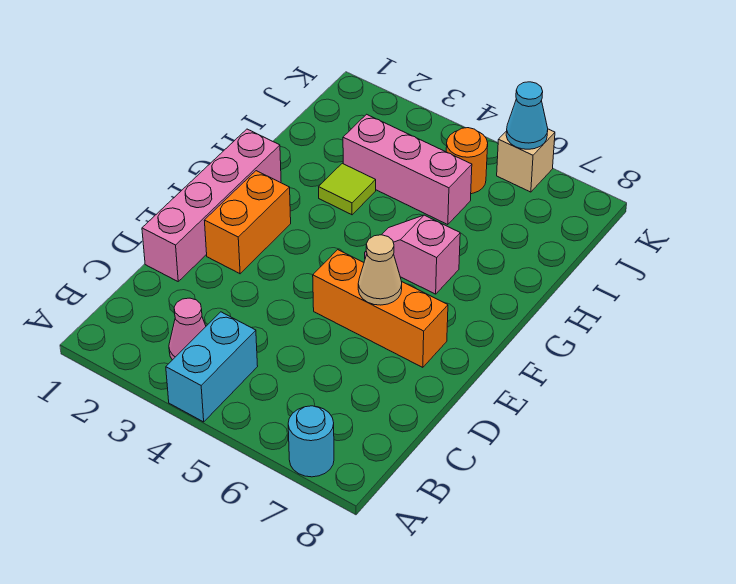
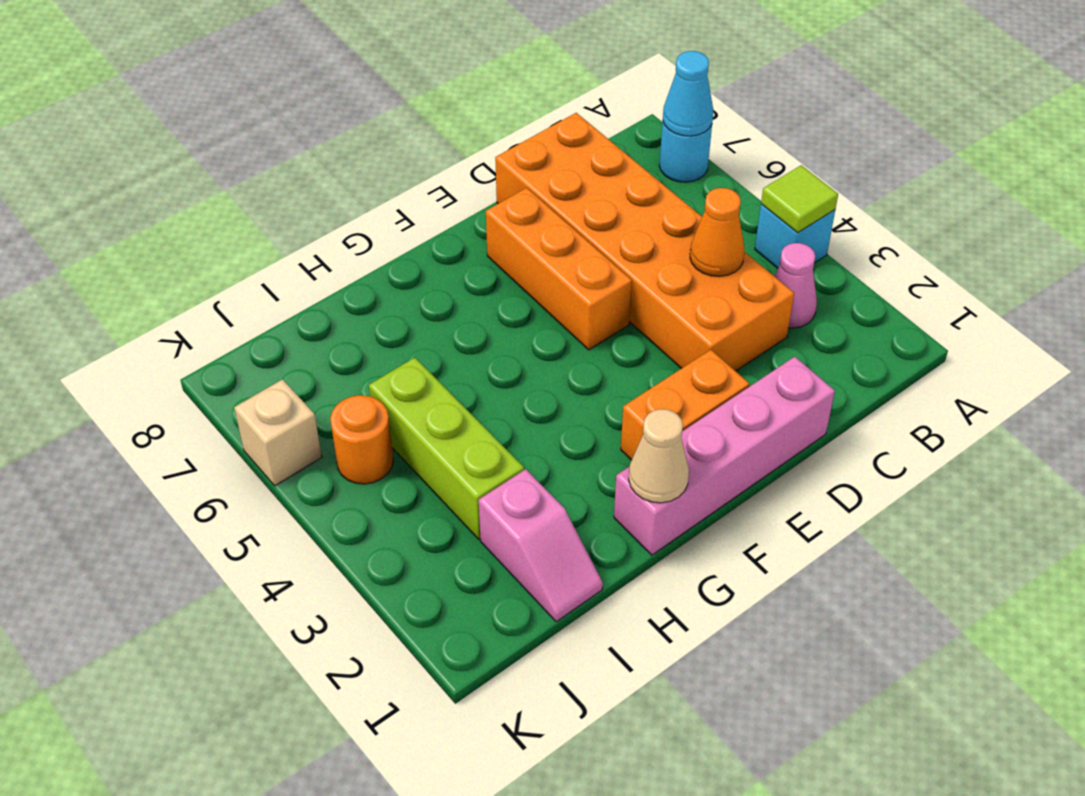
cyan 1x2 brick [166,312,258,422] -> cyan 1x1 brick [755,204,835,268]
none -> orange 2x6 brick [495,113,794,371]
none -> orange 1x1 cone [690,188,744,277]
tan 1x1 cone [358,235,402,305] -> tan 1x1 cone moved to [629,409,689,503]
pink 1x2 slope [365,215,460,294] -> pink 1x2 slope moved to [479,469,603,622]
lime 1x1 tile [319,163,376,215] -> lime 1x1 tile moved to [761,165,838,233]
pink 1x3 brick [343,114,472,225] -> lime 1x3 brick [369,358,524,539]
cyan 1x1 cone [506,82,548,149] -> cyan 1x1 cone moved to [663,51,713,136]

